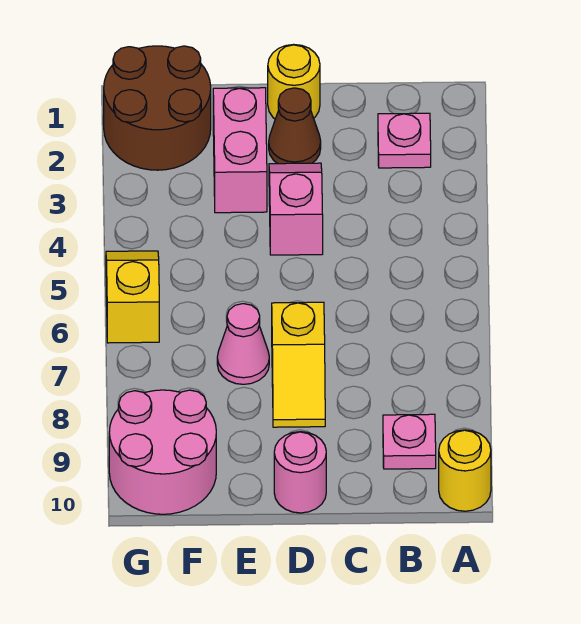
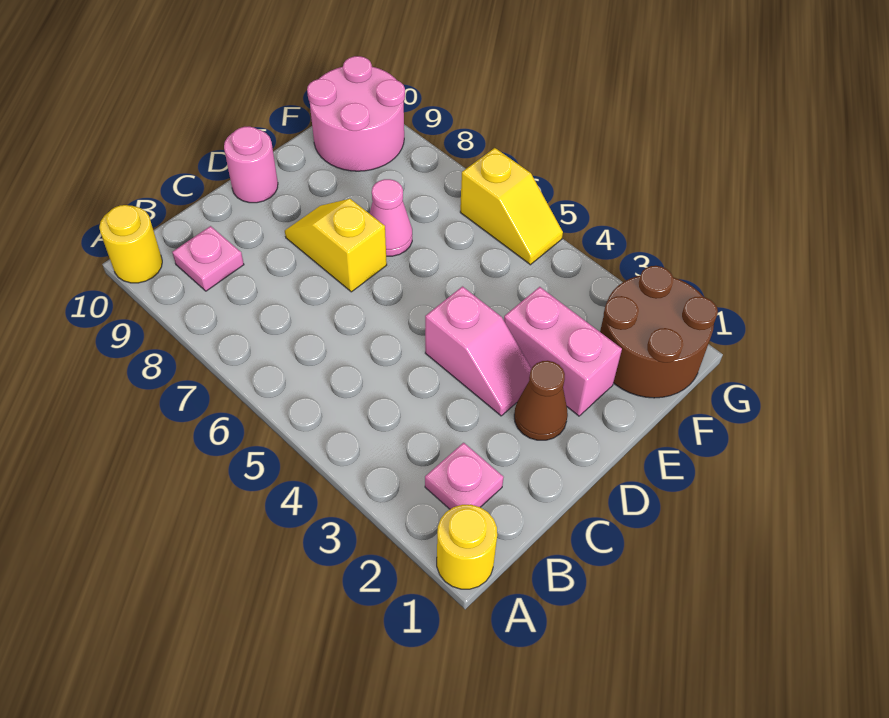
yellow 1x1 round brick [268,44,320,119] -> yellow 1x1 round brick moved to [437,505,497,589]

